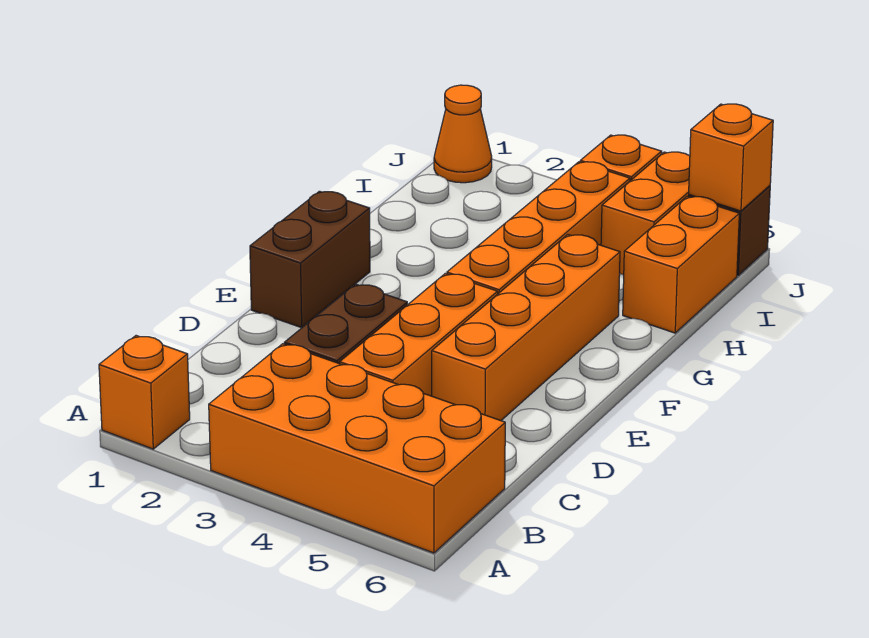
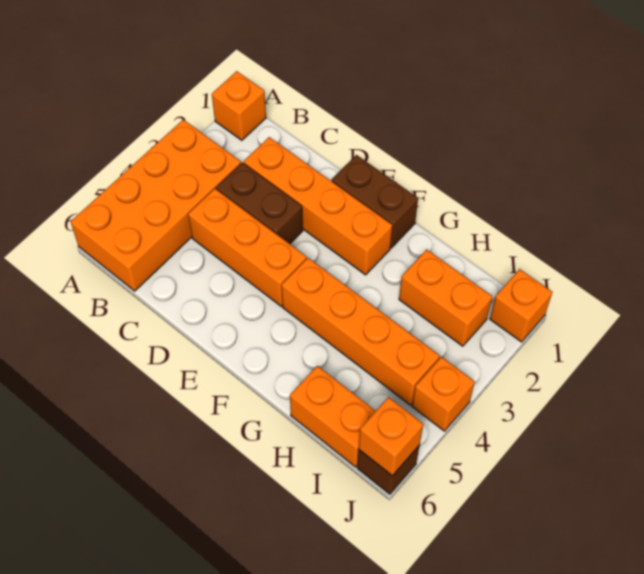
orange 1x4 brick [432,235,620,421] -> orange 1x4 brick moved to [244,137,392,275]
orange 1x2 brick [601,152,690,275] -> orange 1x2 brick moved to [399,249,492,346]
orange 1x1 cone [434,85,492,183] -> orange 1x1 brick [490,269,552,342]

